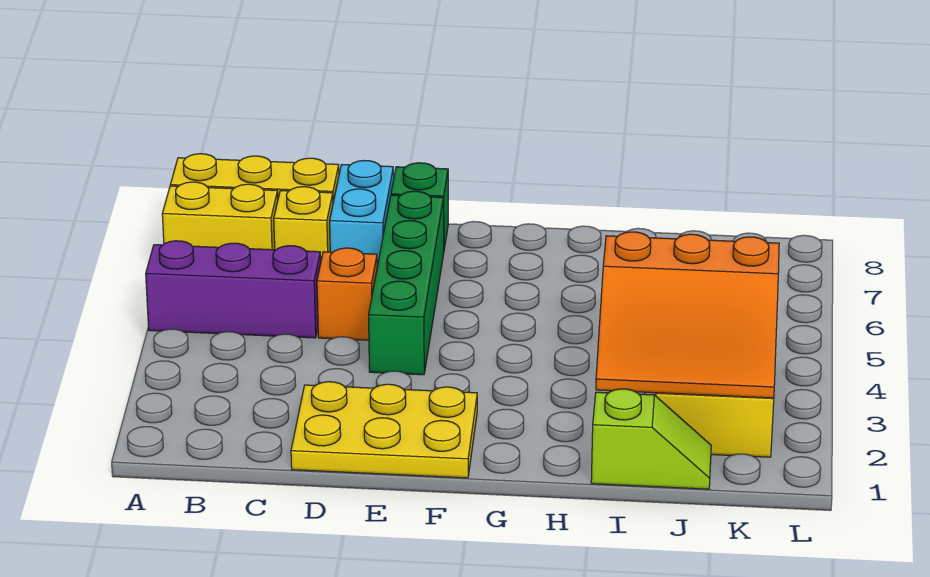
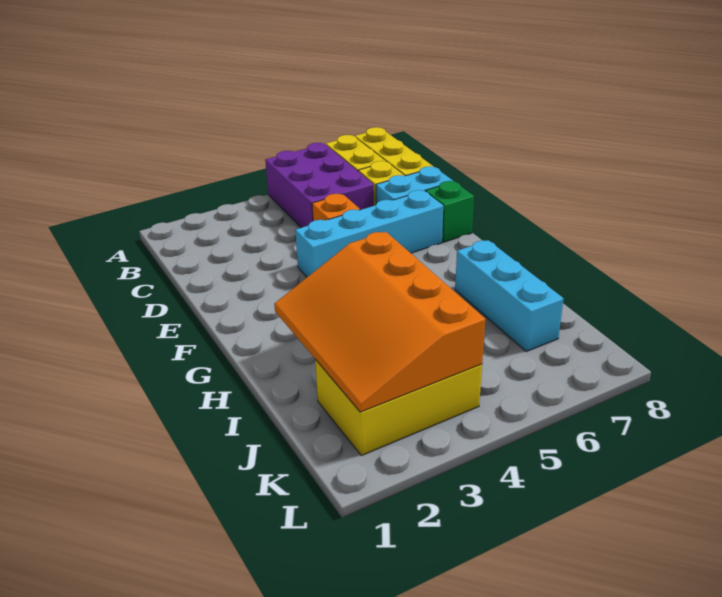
purple 1x3 brick [146,241,321,338] -> purple 2x3 brick [265,143,374,228]
yellow 2x3 plate [291,382,477,478] -> none
green 1x4 brick [369,191,444,375] -> cyan 1x4 brick [295,190,443,277]
none -> cyan 1x3 brick [455,240,564,352]
lime 1x2 slope [591,389,711,489] -> none
orange 3x3 slope [596,232,779,398] -> orange 3x4 slope [274,232,485,412]

